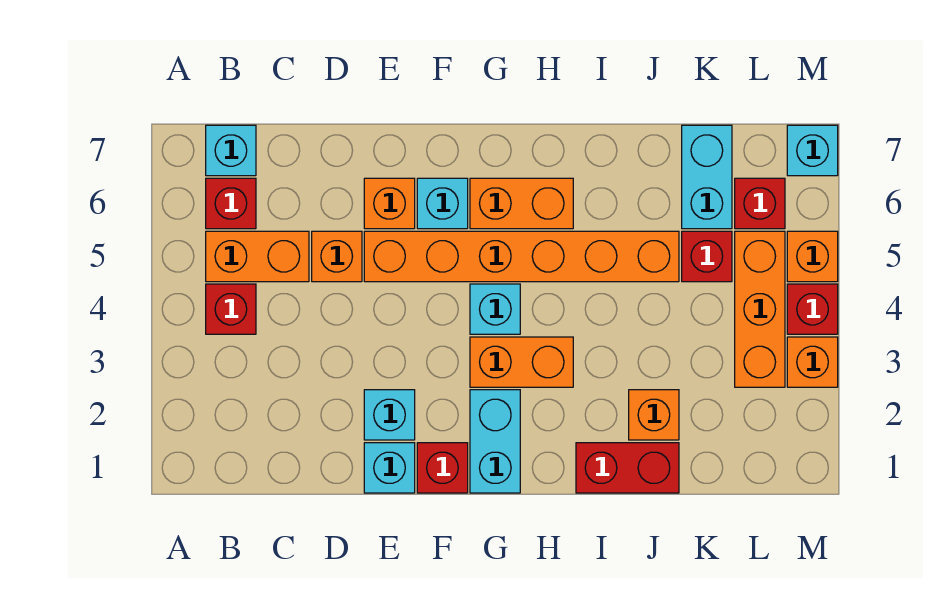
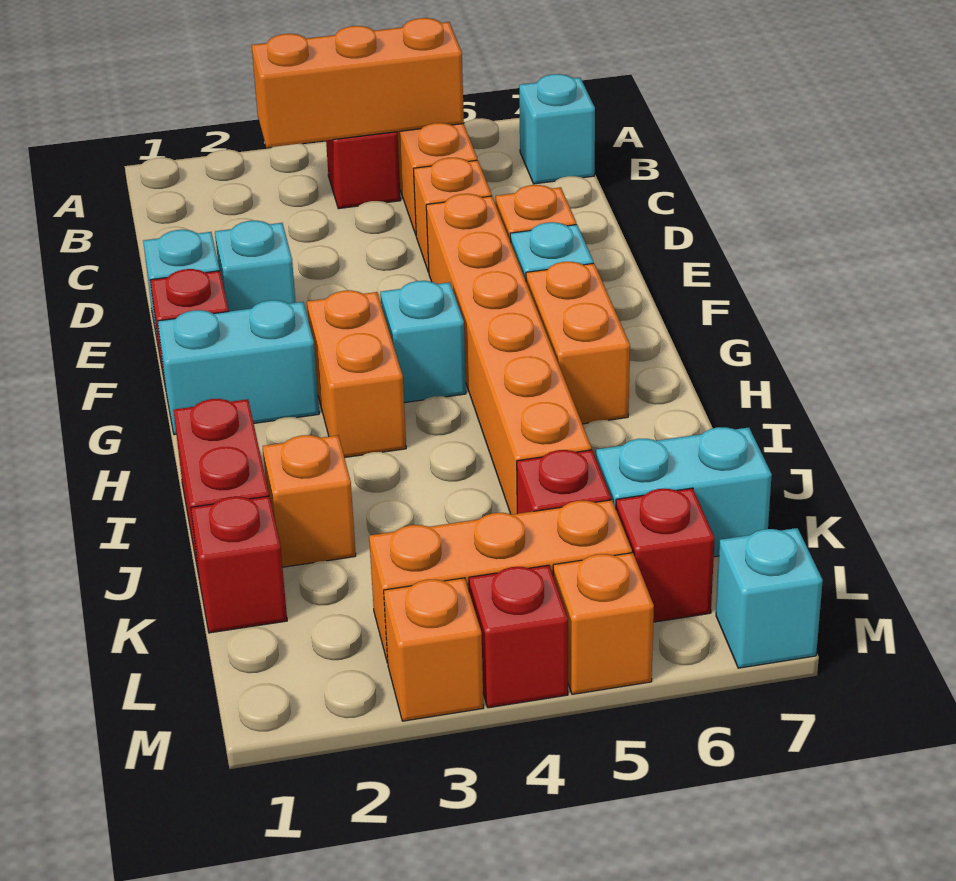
none -> orange 1x3 brick [252,18,464,148]
red 1x1 brick [206,178,256,229] -> red 1x1 brick moved to [191,496,287,633]

